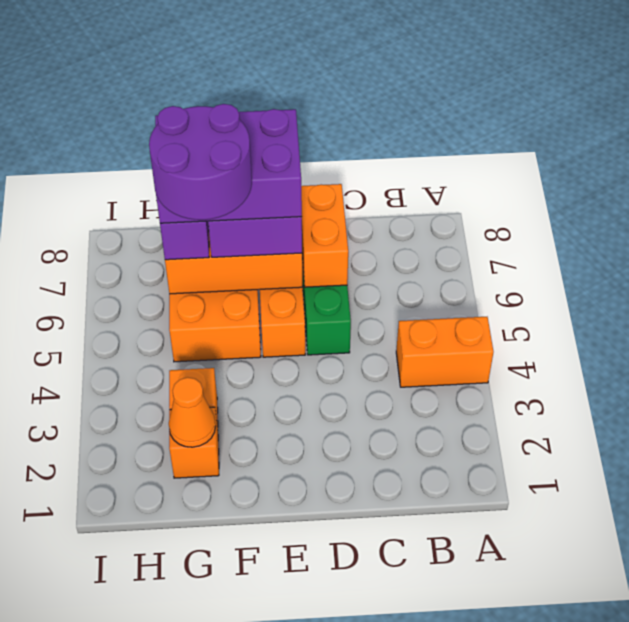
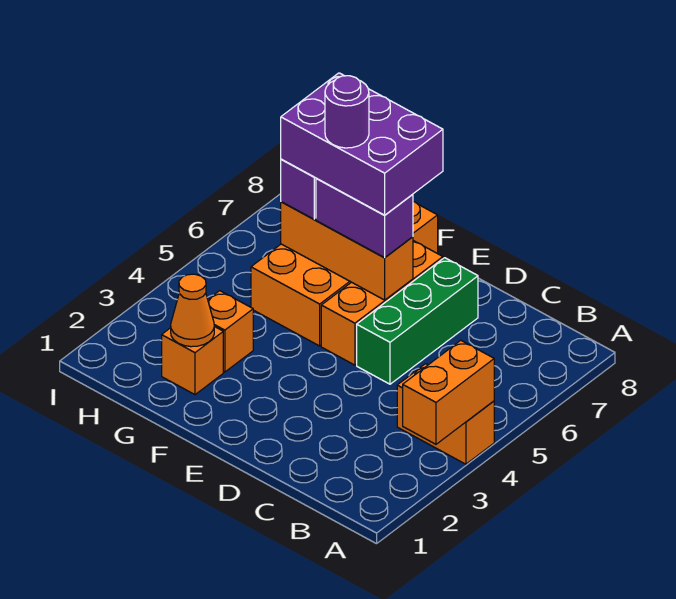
orange 1x2 brick [301,184,348,287] -> orange 1x2 brick moved to [403,340,494,444]
purple 2x2 round brick [149,104,252,220] -> purple 1x1 round brick [325,76,369,148]

